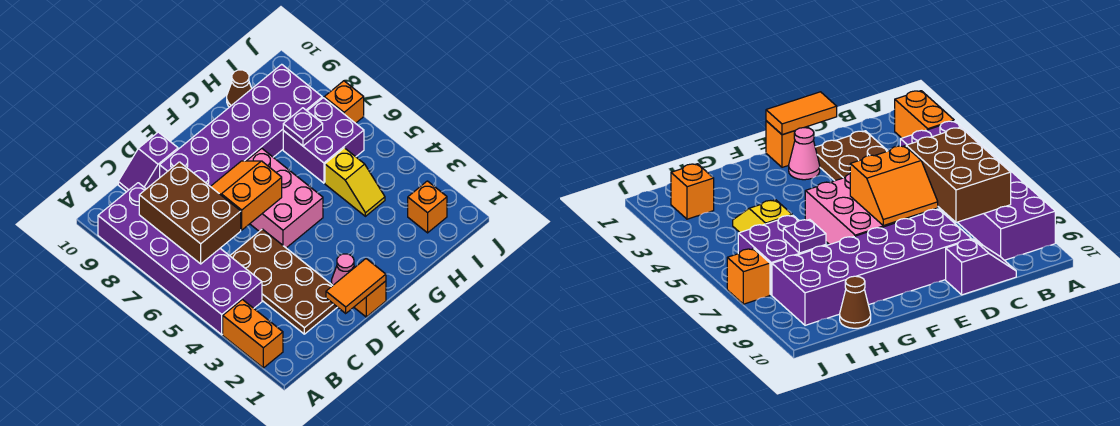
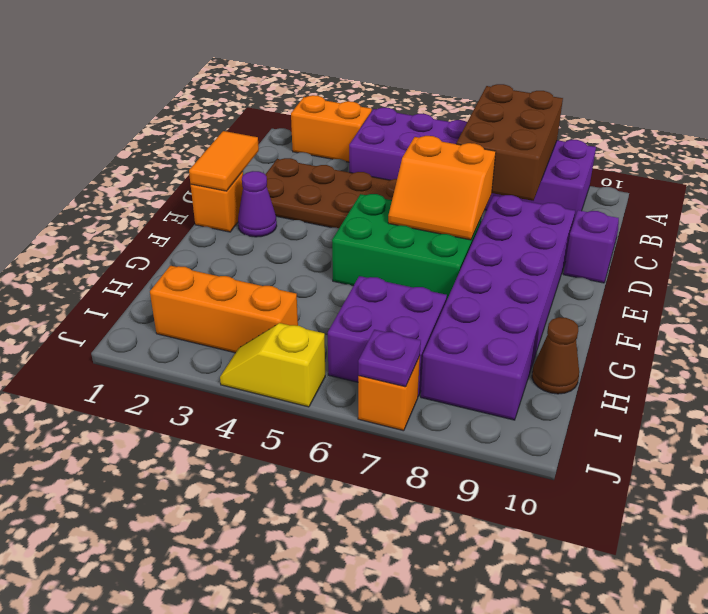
brown 2x3 brick [139,162,241,264] -> brown 2x3 brick turned to [456,84,563,201]
orange 2x2 slope [210,161,282,230] -> orange 2x2 slope turned to [388,136,496,240]
pink 1x1 cone [332,254,355,285] -> purple 1x1 cone [238,171,277,237]
pink 2x3 brick [247,148,323,248] -> green 2x3 brick [332,194,481,299]
yellow 1x2 slope [325,148,385,216] -> yellow 1x2 slope moved to [220,323,325,407]
purple 1x1 plate [283,108,323,146] -> purple 1x1 plate moved to [358,330,421,387]
orange 1x1 brick [408,181,447,233] -> orange 1x3 brick [150,266,298,353]

